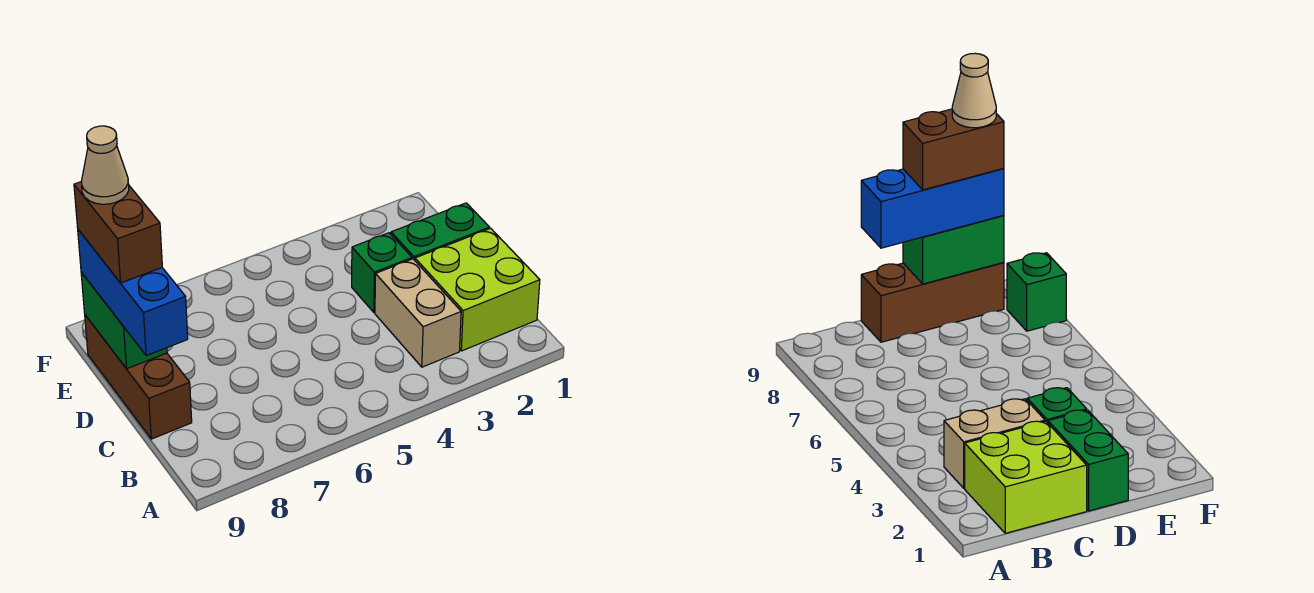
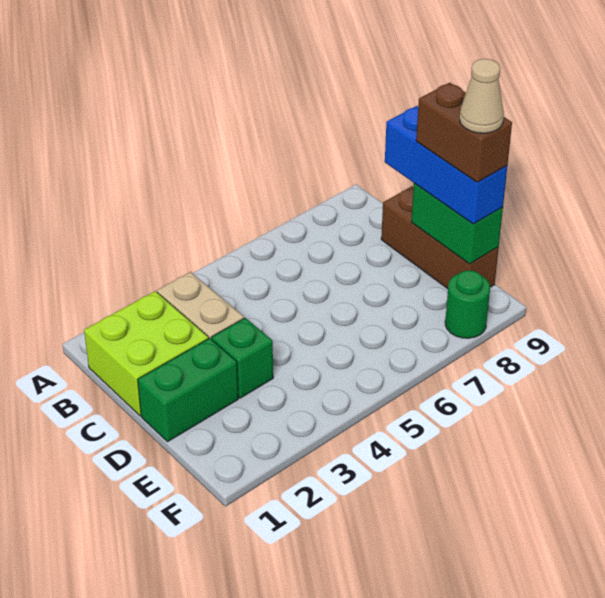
green 1x1 brick [1007,253,1066,331] -> green 1x1 round brick [445,270,490,338]

